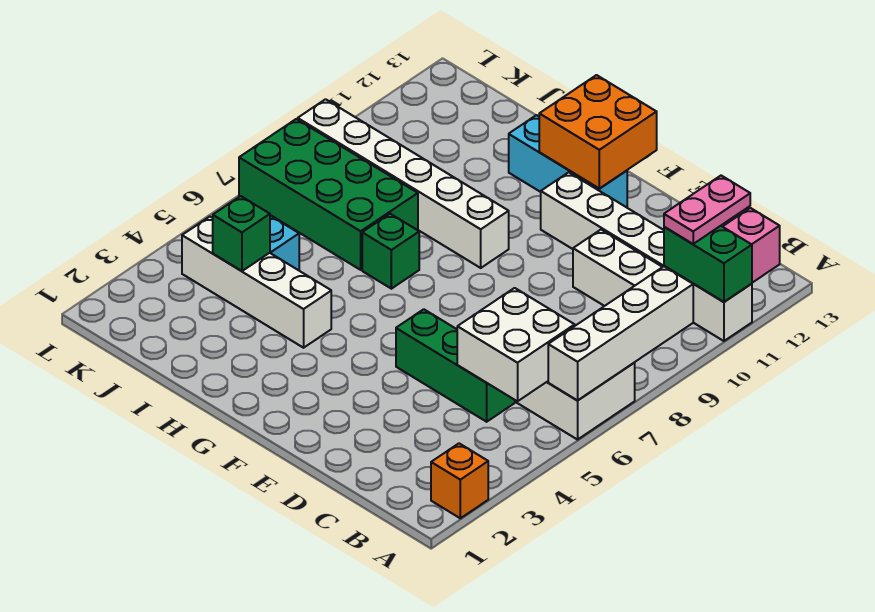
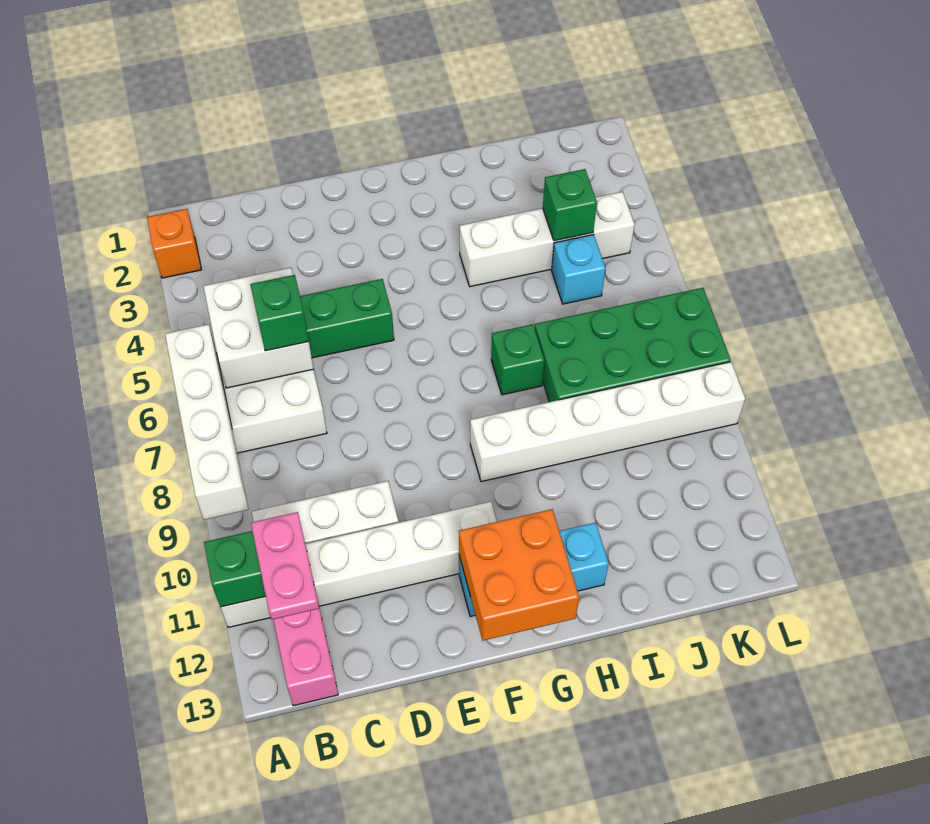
none -> green 1x1 brick [250,275,309,351]

